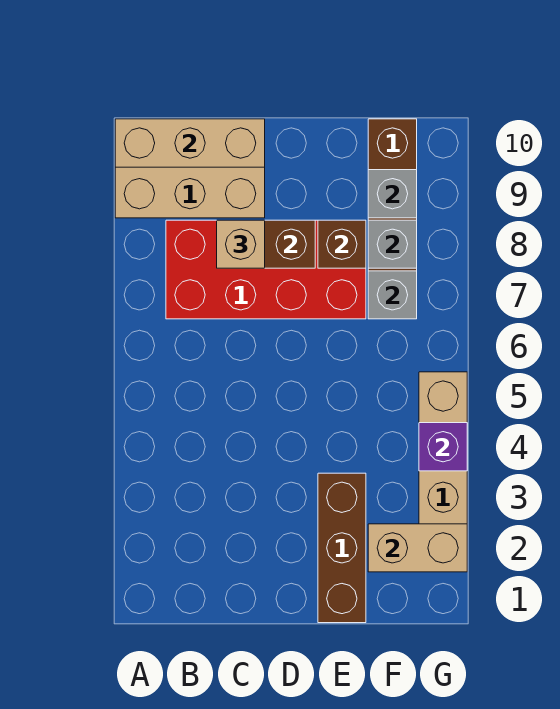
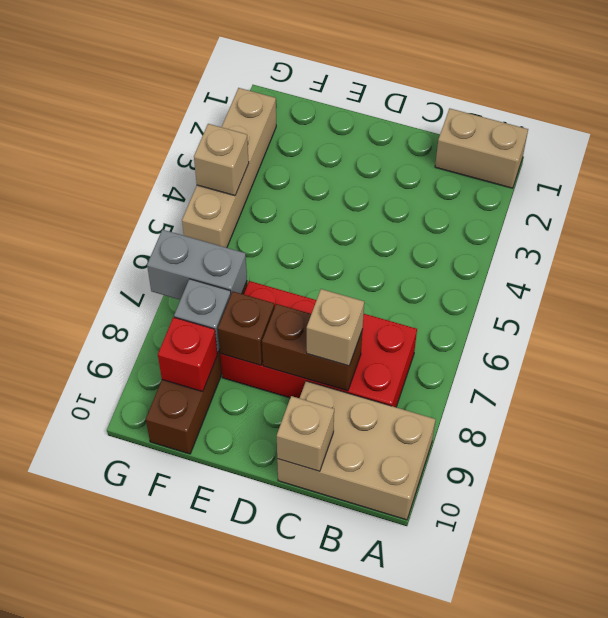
tan 1x3 brick [115,119,265,167] -> tan 1x1 brick [277,396,334,471]
brown 1x3 brick [318,473,366,623] -> none
tan 1x2 brick [368,524,467,572] -> tan 1x2 brick moved to [435,108,528,188]
grey 1x1 brick [368,271,417,319] -> grey 1x2 brick [147,230,247,300]
grey 1x1 brick [368,170,417,218] -> red 1x1 brick [158,317,217,391]
purple 1x1 brick [419,423,467,471] -> tan 1x1 brick [194,124,249,196]

